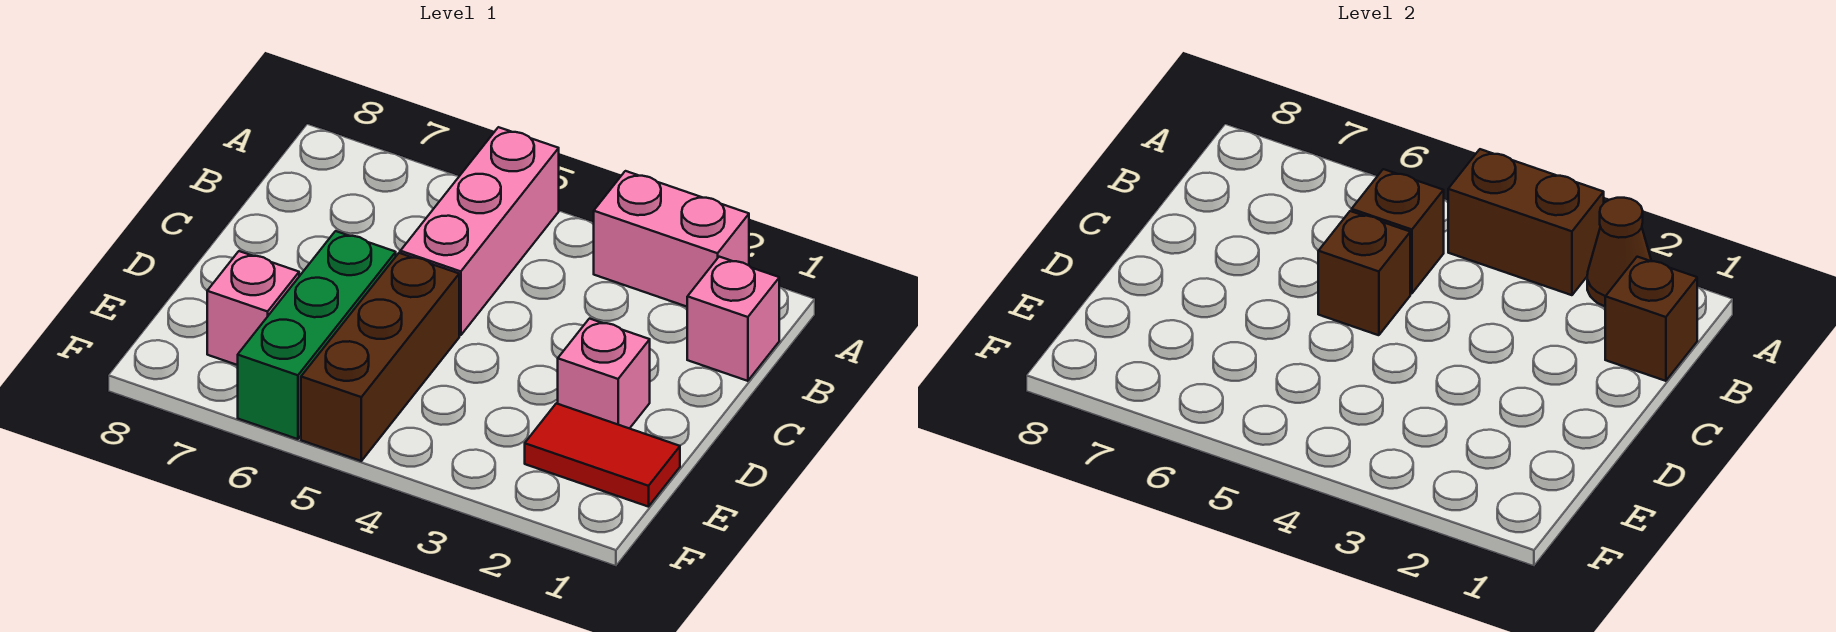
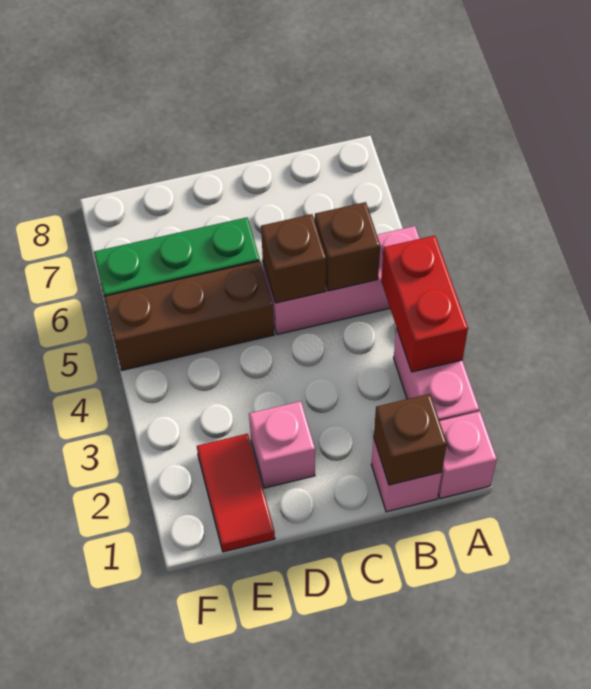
brown 1x1 cone [1587,198,1651,306] -> none
brown 1x2 brick [1448,149,1604,295] -> red 1x2 brick [381,236,468,372]
pink 1x1 brick [207,251,299,365] -> pink 1x1 brick moved to [438,411,497,498]

